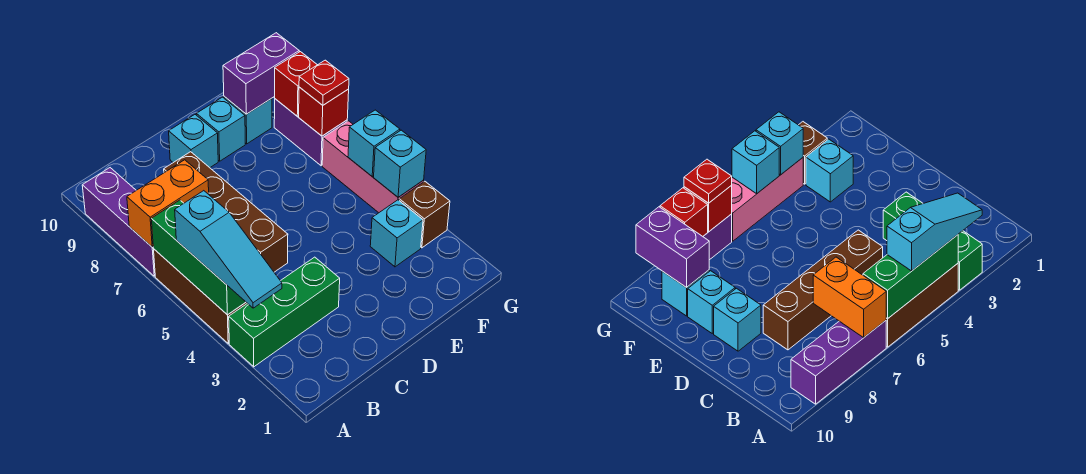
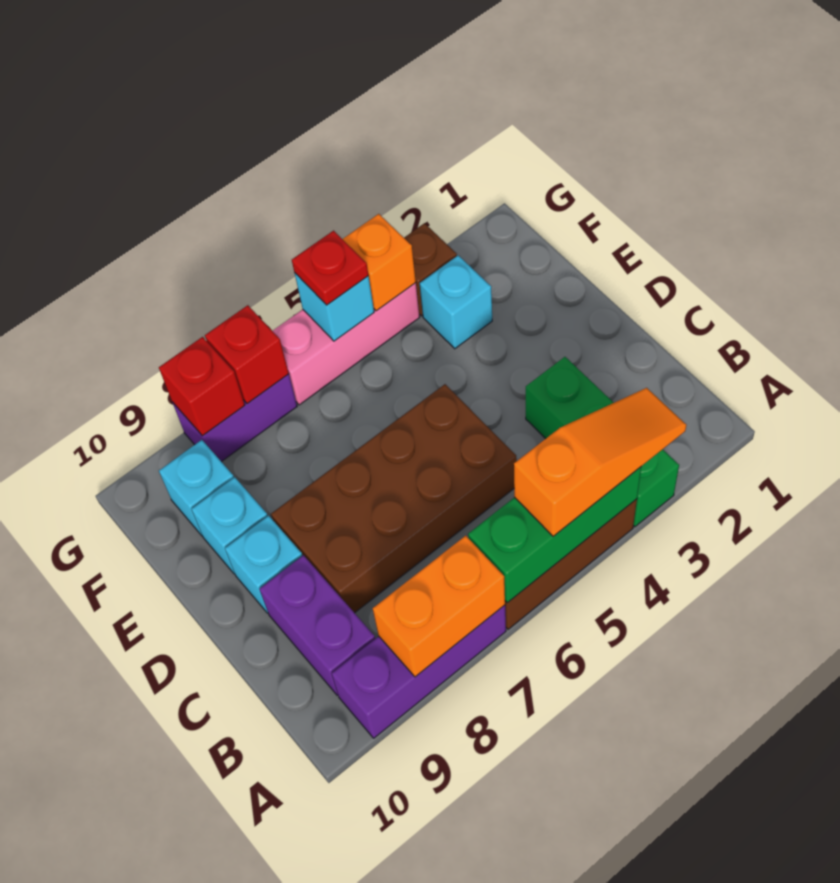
cyan 1x3 slope [175,191,282,308] -> orange 1x3 slope [514,388,686,536]
orange 1x2 brick [127,160,209,247] -> orange 1x2 brick turned to [373,536,505,677]
brown 1x4 brick [164,152,288,272] -> brown 2x4 brick [271,384,517,613]
purple 1x2 brick [223,33,299,114] -> purple 1x2 brick moved to [259,555,375,695]
cyan 1x1 brick [374,130,426,197] -> orange 1x1 brick [343,214,416,311]
red 1x1 plate [299,60,349,105] -> red 1x1 plate moved to [292,231,368,305]

